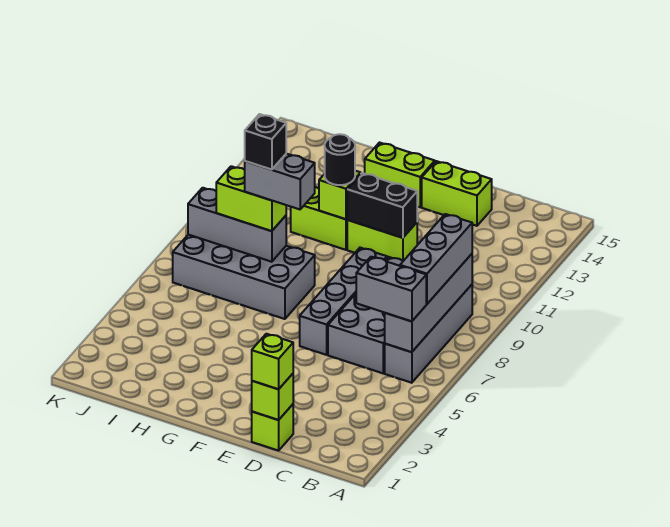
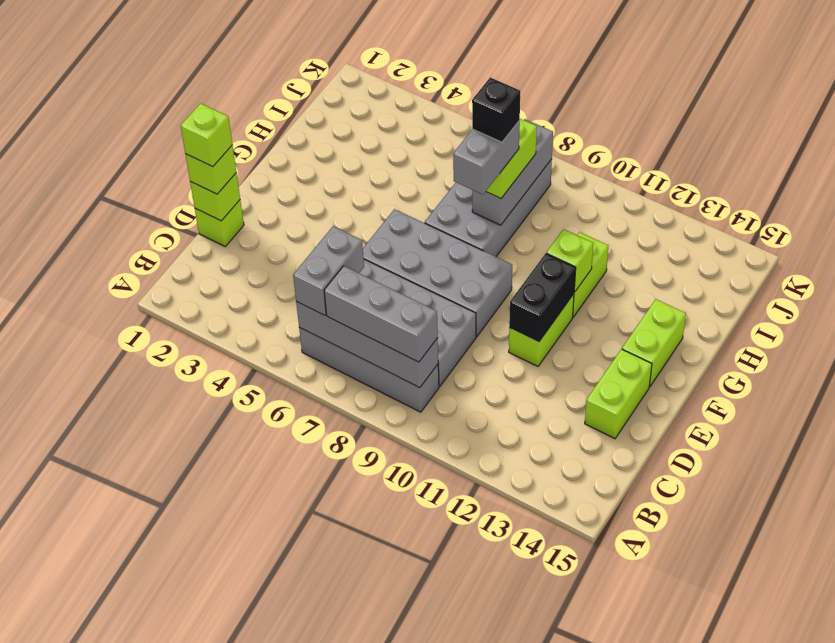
none -> lime 1x1 brick [181,103,232,167]
grey 1x4 brick [300,248,387,355] -> grey 2x4 brick [363,209,512,337]
black 1x1 round brick [325,134,355,185] -> none

